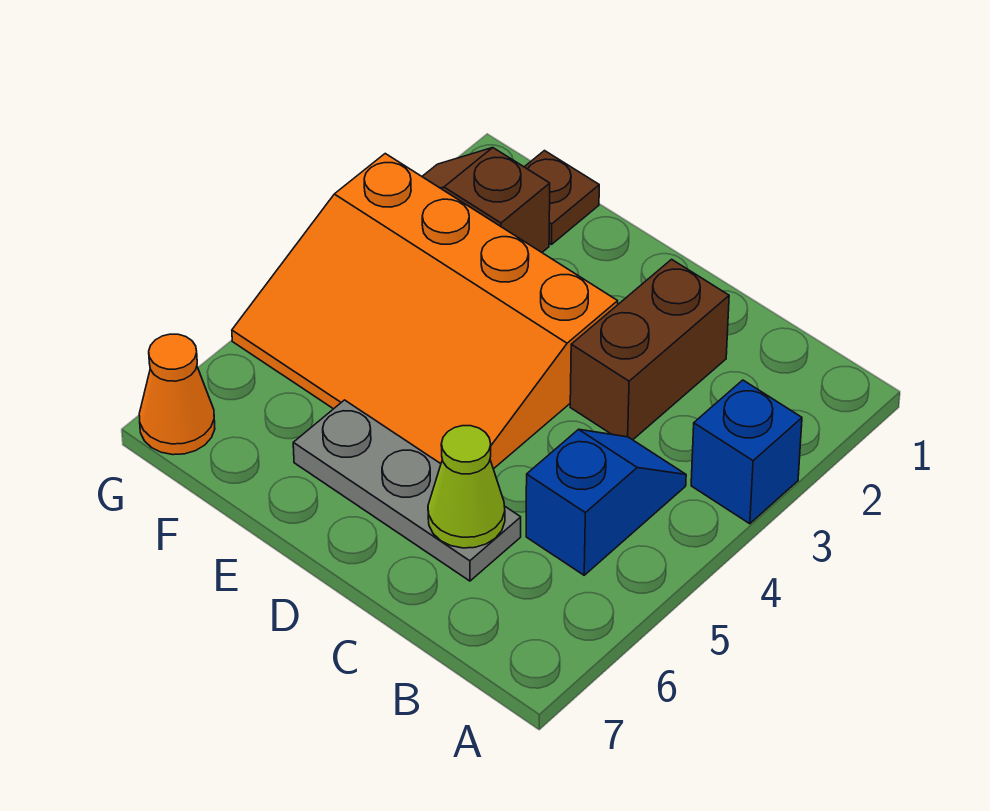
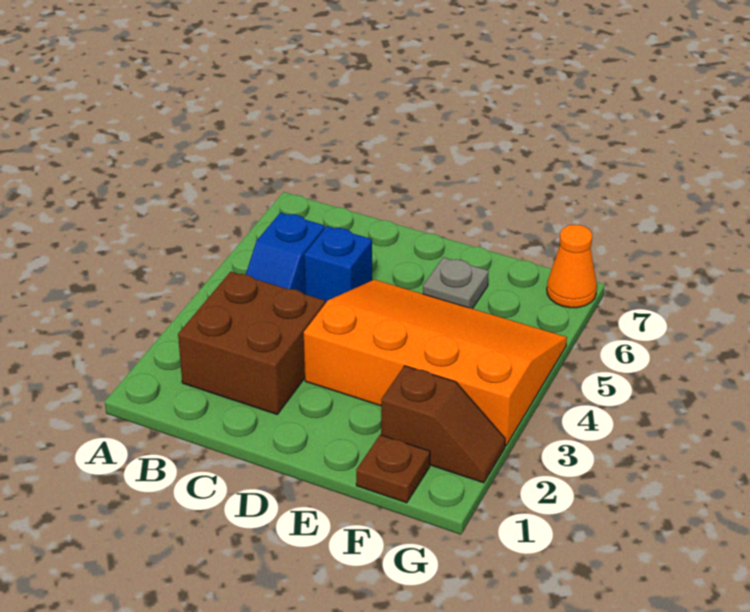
blue 1x1 brick [691,380,802,524] -> blue 1x1 brick moved to [304,226,372,303]
brown 1x2 brick [570,259,729,440] -> brown 2x2 brick [178,272,325,414]
grey 1x3 plate [293,400,521,581] -> grey 1x1 plate [423,257,489,309]
lime 1x1 cone [428,426,505,548] -> none

